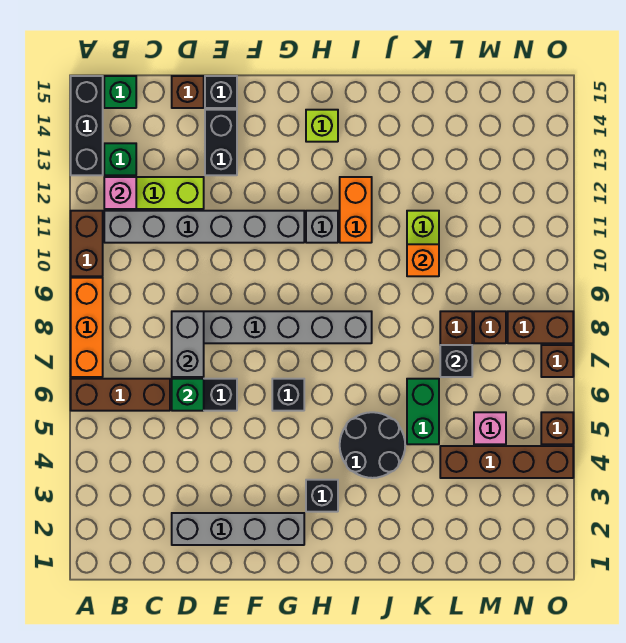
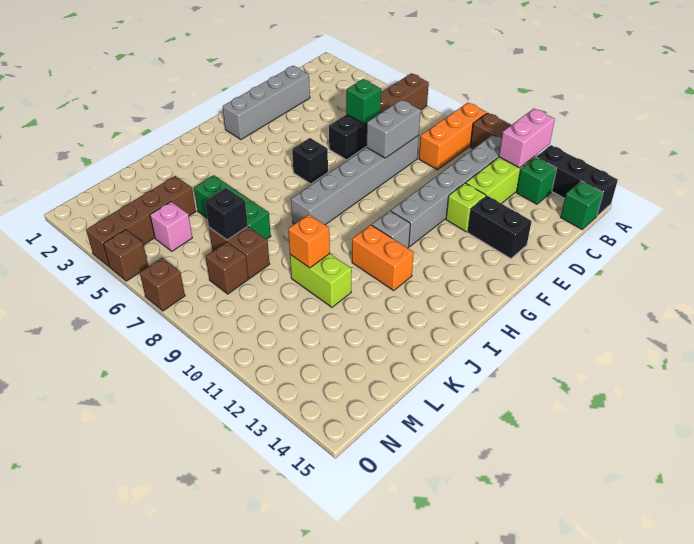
orange 1x3 brick [71,278,103,377] -> orange 1x3 brick turned to [419,103,487,170]
pink 1x1 brick [104,177,136,209] -> pink 1x2 brick [499,109,555,168]
grey 1x2 brick [172,311,204,377] -> grey 1x2 brick turned to [367,100,421,158]
brown 1x1 brick [172,76,204,108] -> none
black 1x1 brick [205,76,237,108] -> none
black 1x1 brick [306,480,338,512] -> none
lime 1x1 brick [306,110,338,142] -> lime 1x1 brick moved to [446,183,486,232]
black 2x2 round brick [340,412,405,478] -> none
green 1x2 brick [407,379,439,444] -> green 1x3 brick [194,175,271,239]
brown 1x2 brick [508,311,573,343] -> none

